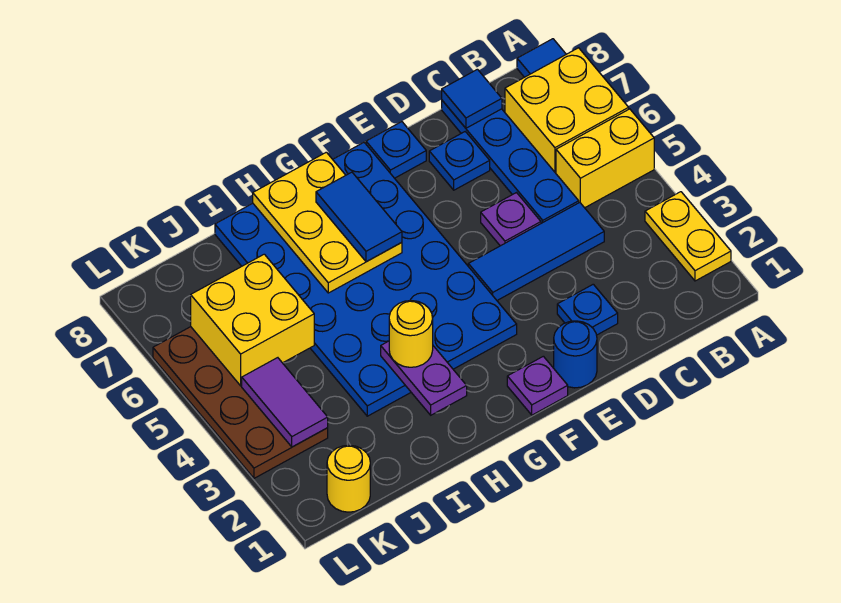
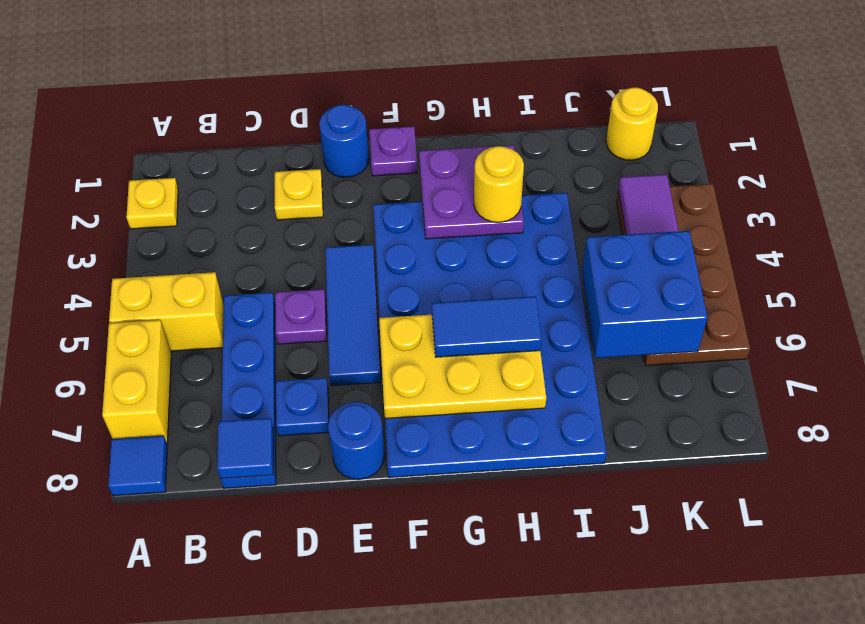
yellow 1x2 plate [645,192,731,281] -> yellow 1x1 plate [126,178,178,229]
yellow 2x2 brick [505,48,629,173] -> yellow 1x2 brick [102,320,171,443]
blue 1x3 tile [468,203,604,300] -> blue 1x3 tile turned to [325,245,381,386]
blue 1x1 plate [557,284,618,335] -> yellow 1x1 plate [275,169,323,220]
blue 1x1 plate [366,122,426,178] -> blue 1x1 round brick [328,402,385,479]
yellow 2x3 plate [253,152,402,293] -> yellow 2x3 plate turned to [379,315,546,419]
blue 1x2 tile [316,172,402,262] -> blue 1x2 tile turned to [432,296,542,357]
purple 1x2 plate [381,341,467,415] -> purple 2x2 plate [419,145,524,239]
yellow 2x2 brick [191,254,314,386] -> blue 2x2 brick [582,231,708,358]

